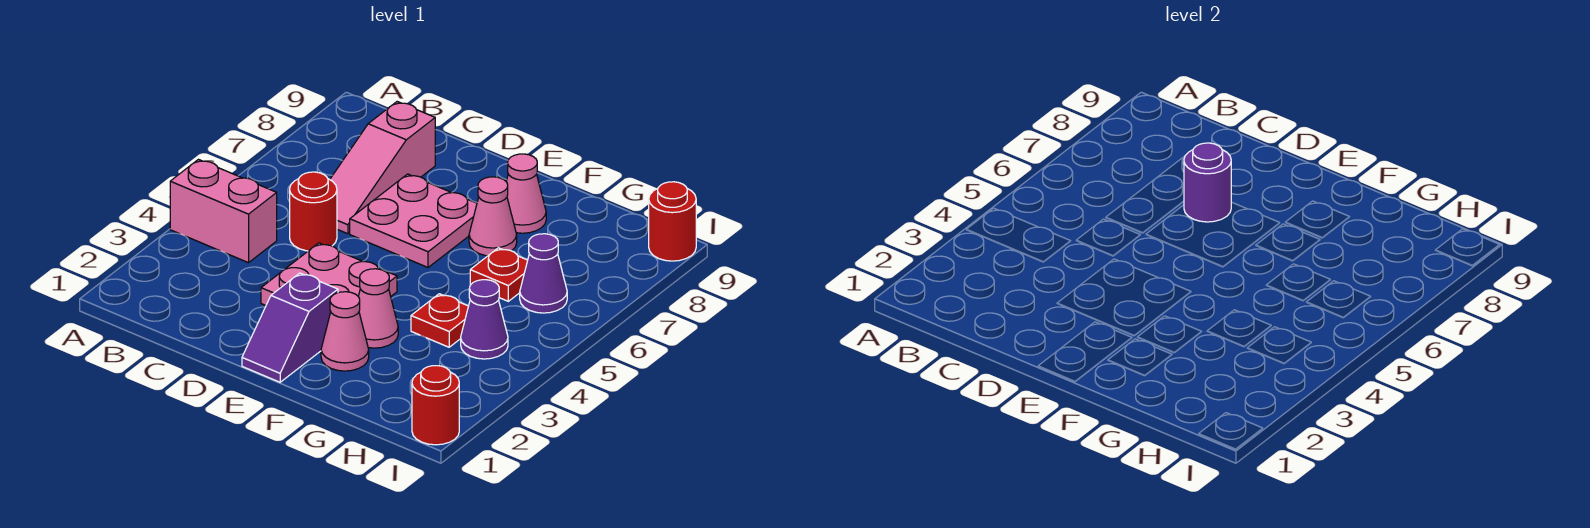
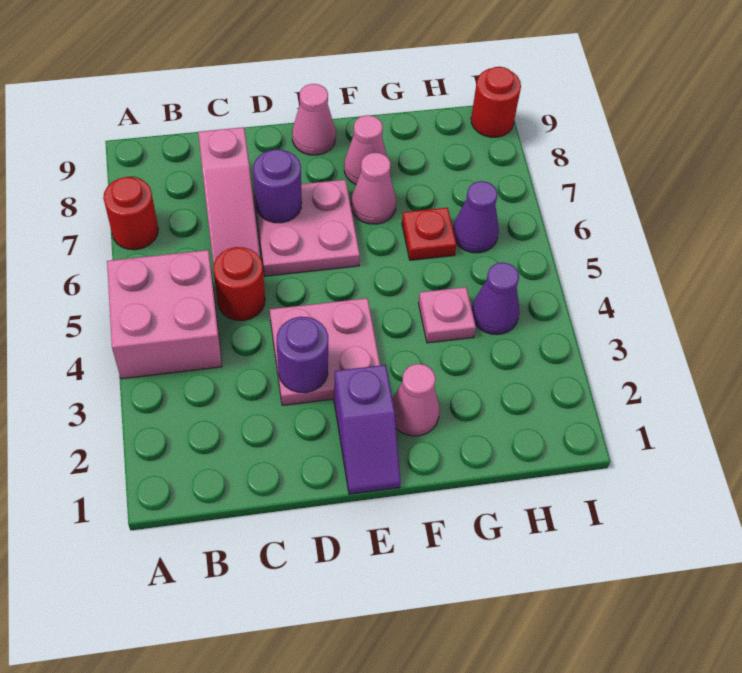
pink 1x2 brick [170,160,277,263] -> pink 2x2 brick [107,250,222,379]
none -> purple 1x1 round brick [277,317,328,393]
pink 1x1 cone [358,269,398,348] -> pink 1x1 cone moved to [292,84,336,155]
red 1x1 plate [411,294,468,347] -> pink 1x1 plate [418,287,476,343]
red 1x1 round brick [412,366,459,445] -> red 1x1 round brick moved to [103,177,158,250]

